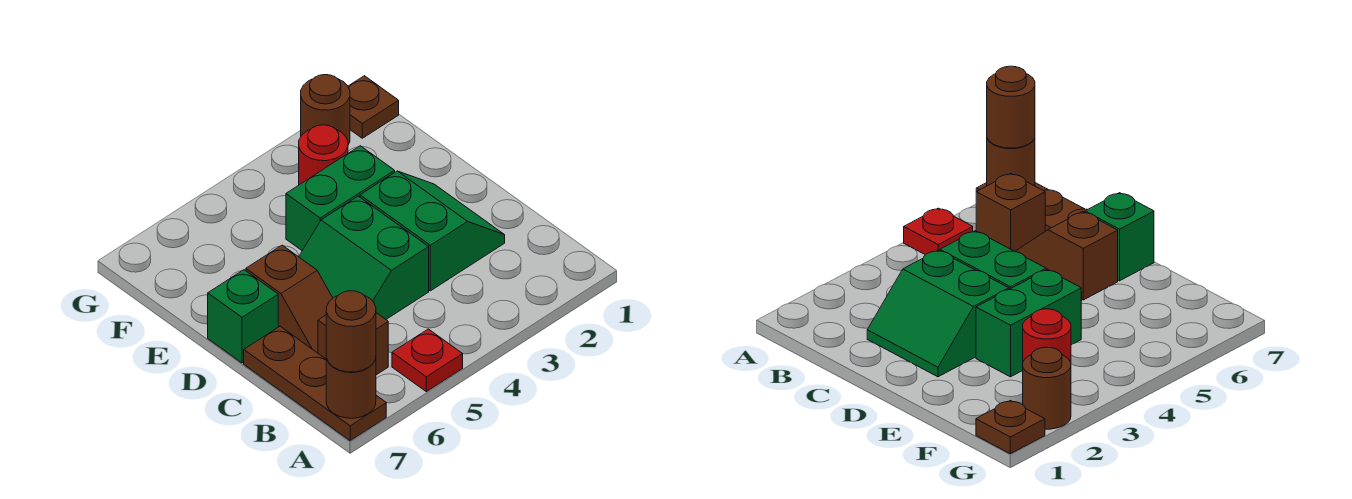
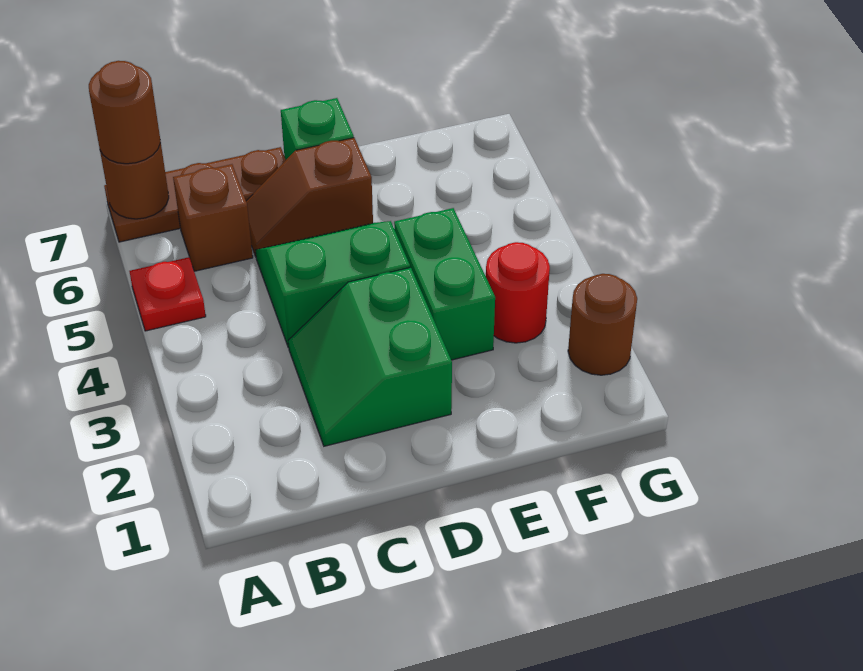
green 2x2 slope [360,171,505,291] -> green 2x2 slope turned to [288,267,452,446]
brown 1x1 plate [348,76,399,138] -> none

